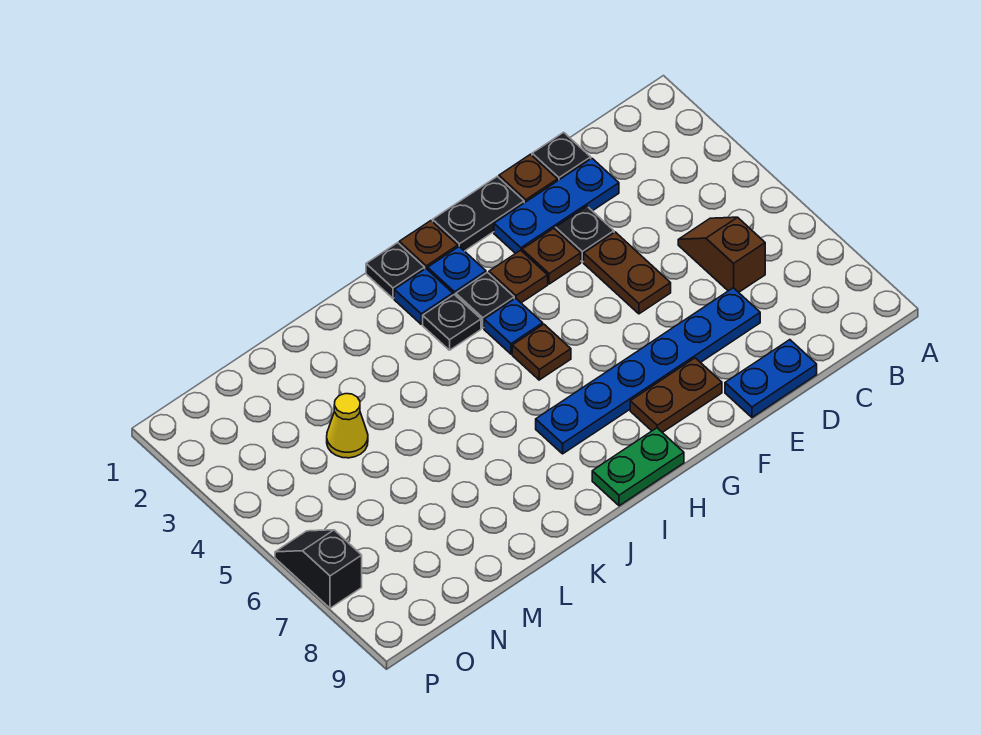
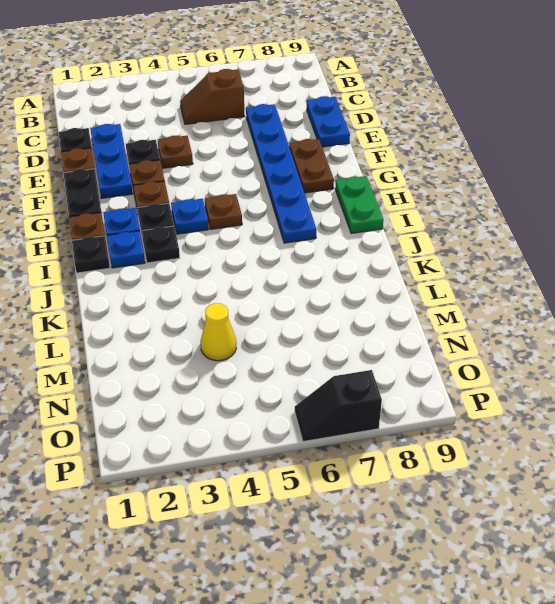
brown 1x2 plate [584,232,671,314] -> brown 1x1 plate [158,136,193,168]

